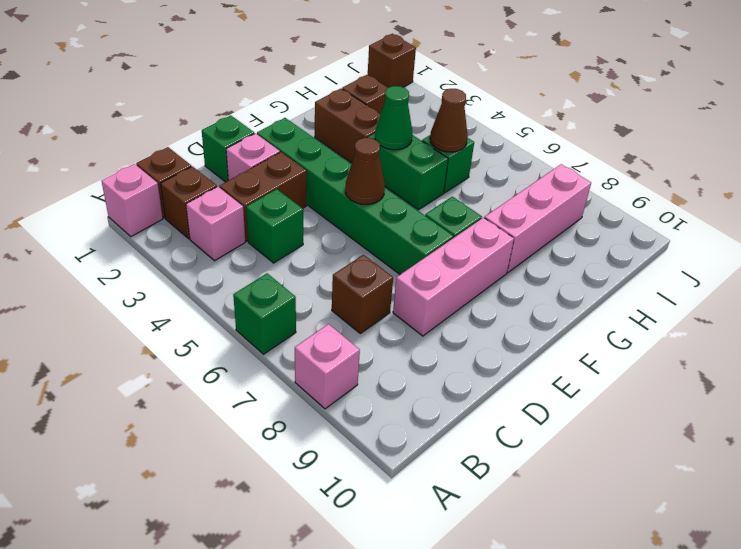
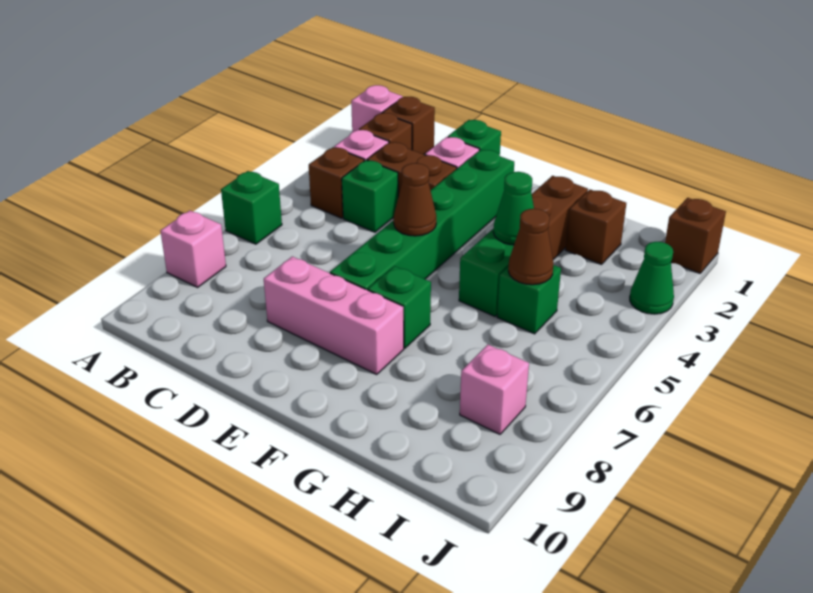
brown 1x1 brick [332,255,393,334] -> brown 1x1 brick moved to [309,147,364,218]
pink 1x3 brick [485,164,591,272] -> pink 1x1 brick [460,345,529,434]
none -> green 1x1 cone [630,242,674,314]

